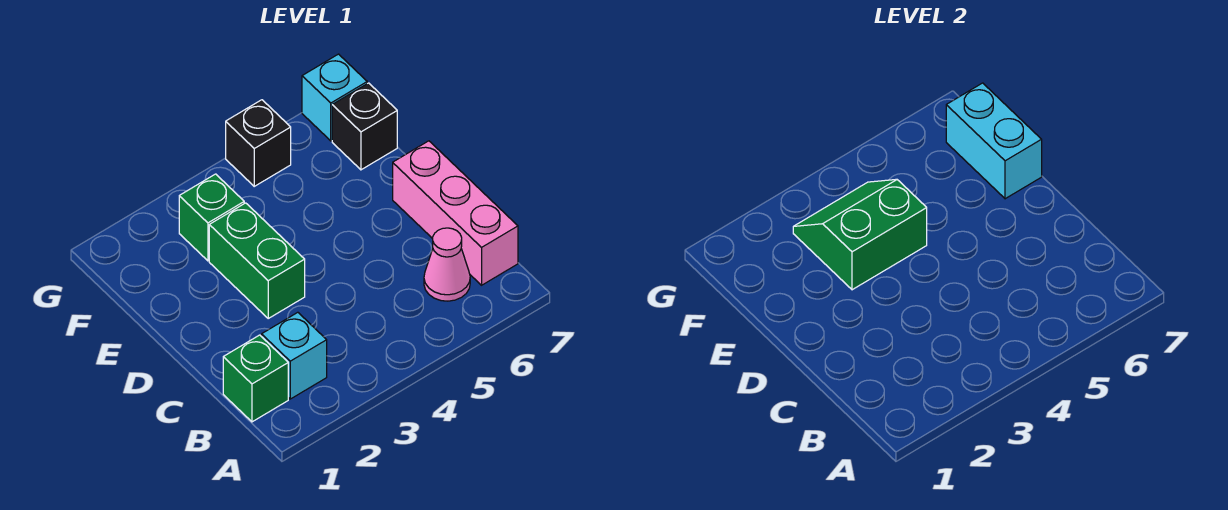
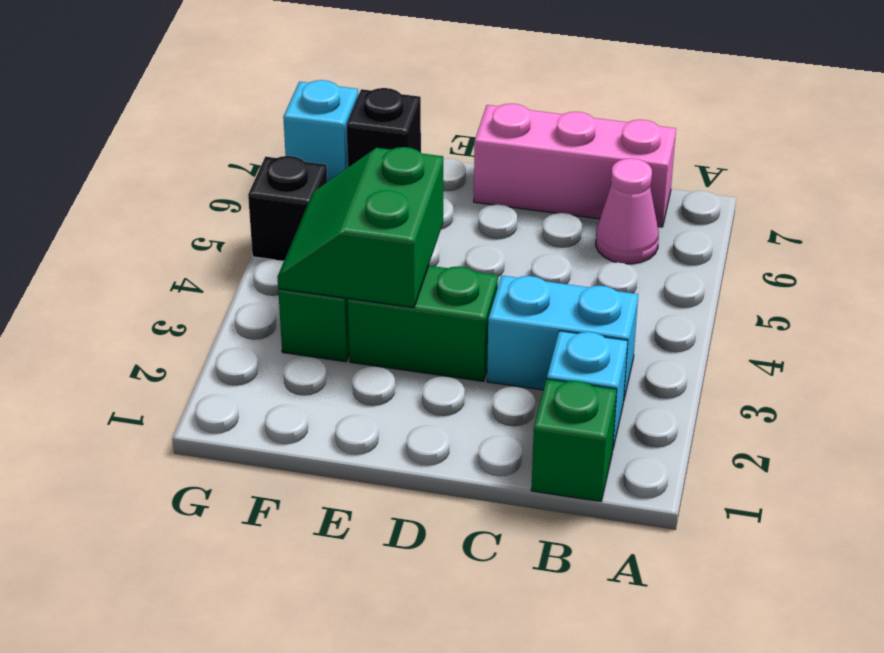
cyan 1x2 brick [946,83,1042,199] -> cyan 1x2 brick moved to [487,275,638,398]

